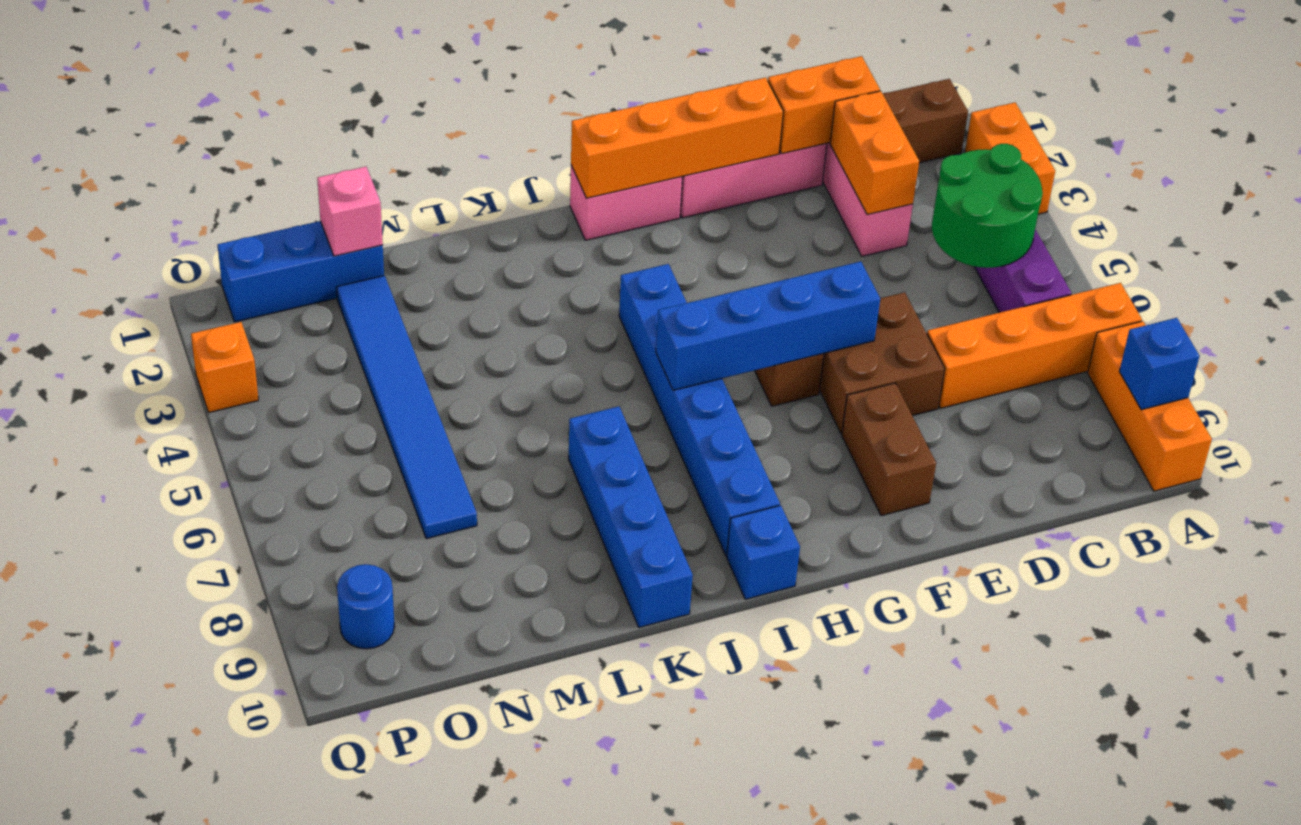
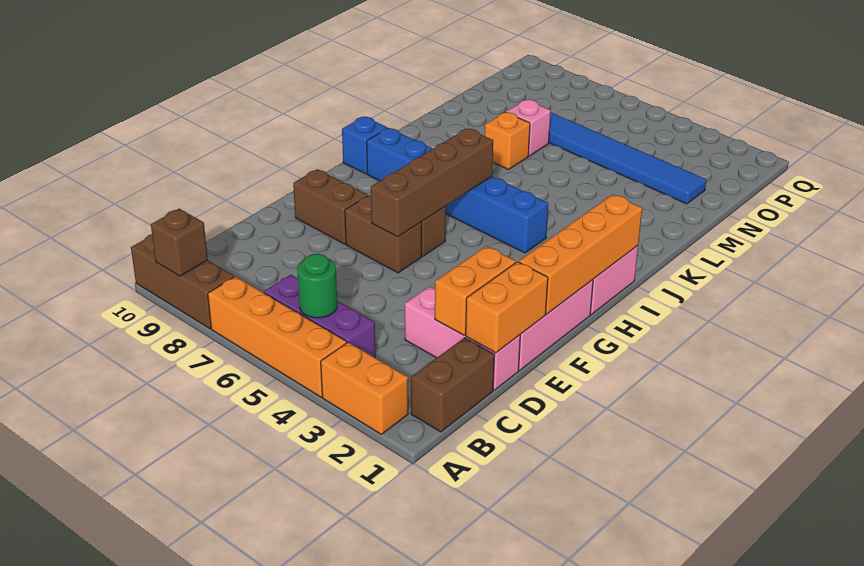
orange 1x4 brick [927,283,1142,408] -> orange 1x4 brick turned to [208,277,347,397]
orange 1x3 brick [1088,321,1212,491] -> brown 1x3 brick [131,234,234,329]
blue 1x1 brick [1119,318,1199,410] -> brown 1x1 brick [151,209,208,276]
green 2x2 round brick [932,144,1043,268] -> green 1x1 round brick [297,254,337,318]
orange 1x2 brick [830,91,919,215] -> orange 1x2 brick turned to [435,246,516,335]
brown 2x2 brick [820,292,945,434] -> brown 1x2 brick [345,195,422,273]
blue 1x4 brick [656,262,880,390] -> brown 1x4 brick [371,128,493,237]
blue 1x4 brick [569,407,693,627] -> none
blue 1x3 brick [218,221,384,322] -> none
pink 1x1 brick [317,167,383,256] -> pink 1x1 brick moved to [506,100,551,156]
blue 1x1 round brick [337,564,395,649] -> none
orange 1x1 brick [191,322,258,412] -> orange 1x1 brick moved to [485,112,530,169]

